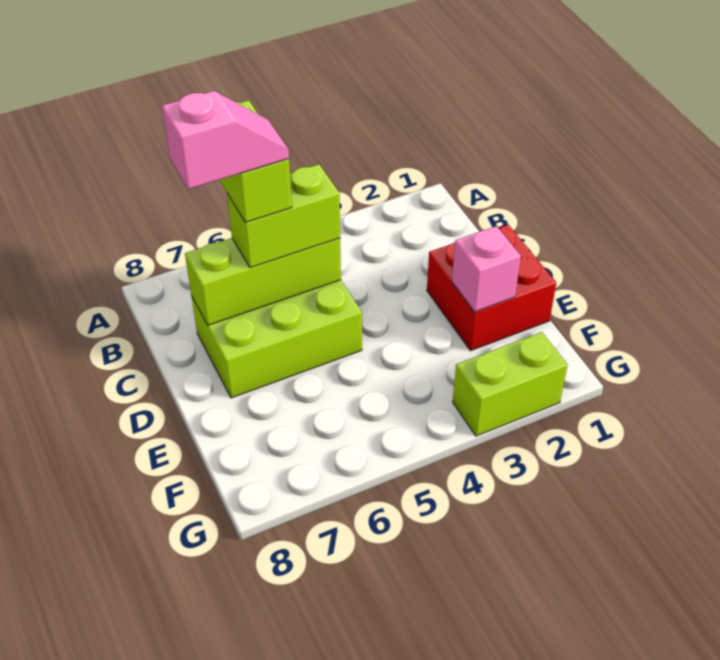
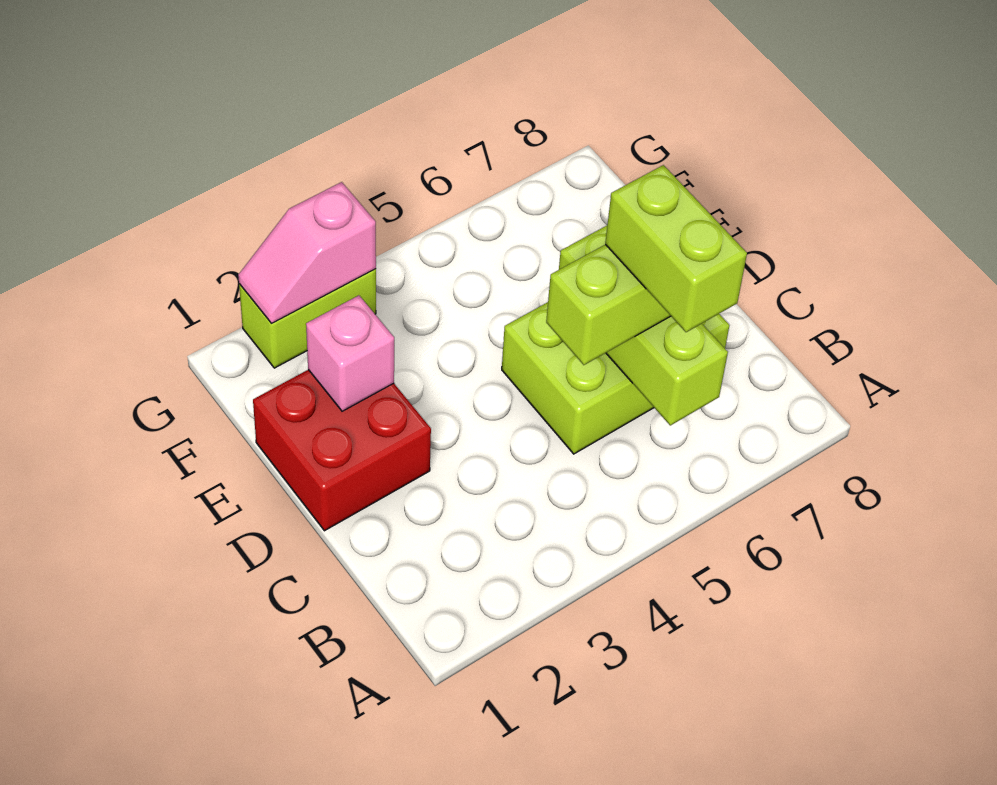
lime 1x3 brick [185,238,341,325] -> lime 1x3 brick turned to [559,226,728,425]
pink 1x2 slope [162,91,289,189] -> pink 1x2 slope moved to [238,182,376,323]

